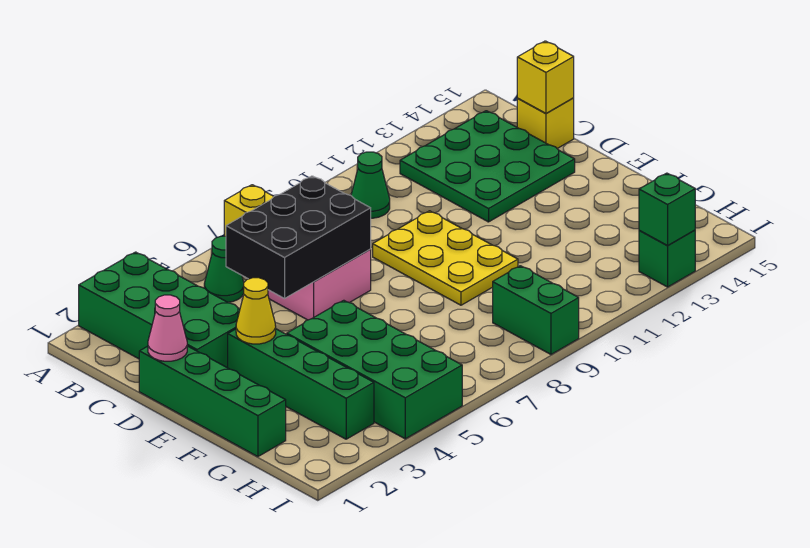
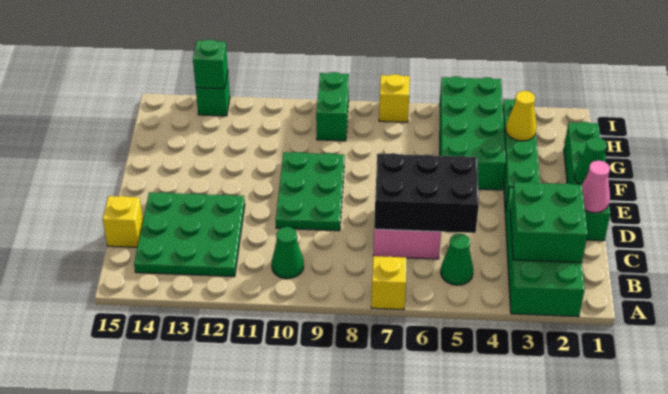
none -> green 2x2 brick [510,182,588,263]
yellow 1x1 brick [517,41,574,113] -> yellow 1x1 brick moved to [379,74,410,122]
yellow 2x3 plate [373,211,518,305] -> green 2x3 plate [276,152,345,231]
none -> green 1x1 cone [574,137,607,185]
yellow 1x1 cone [236,278,276,344] -> yellow 1x1 cone moved to [506,91,537,141]

